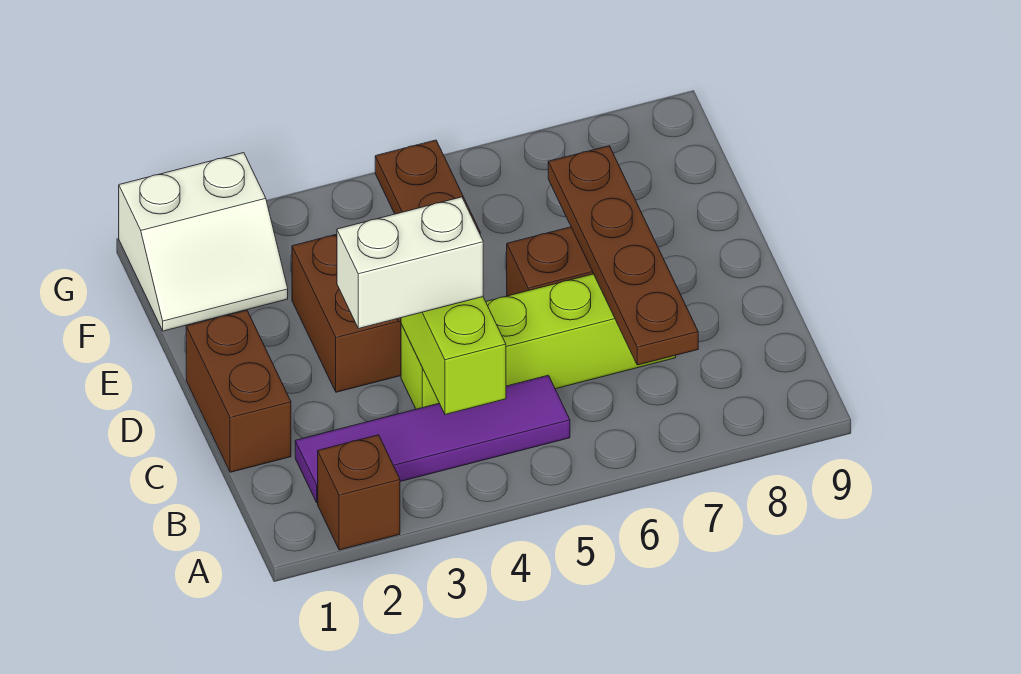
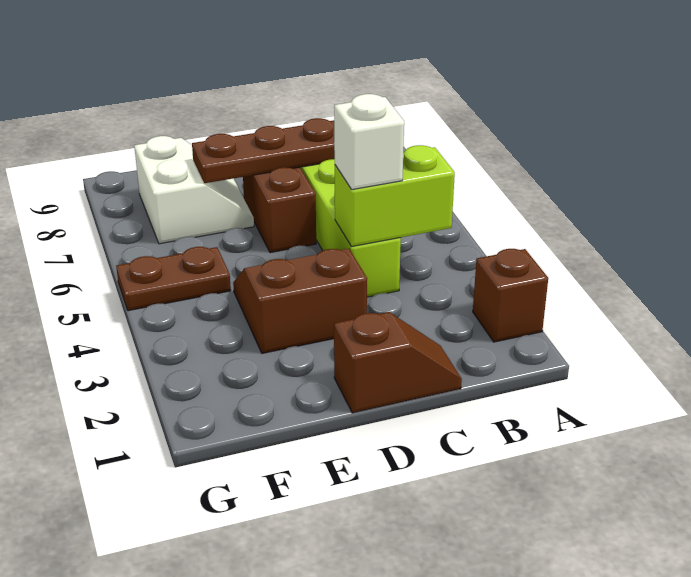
purple 1x4 tile [295,375,570,503] -> none
brown 1x2 brick [186,310,291,472] -> brown 1x2 slope [334,312,462,413]
white 1x2 brick [337,197,483,329] -> white 1x1 brick [334,94,404,190]
white 2x2 slope [119,153,288,331] -> white 2x2 slope moved to [134,136,254,244]

